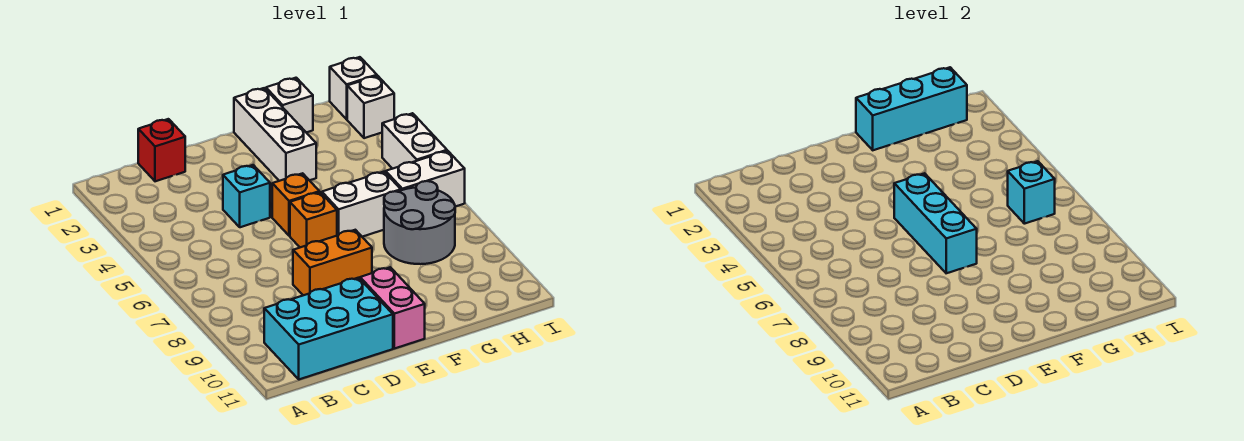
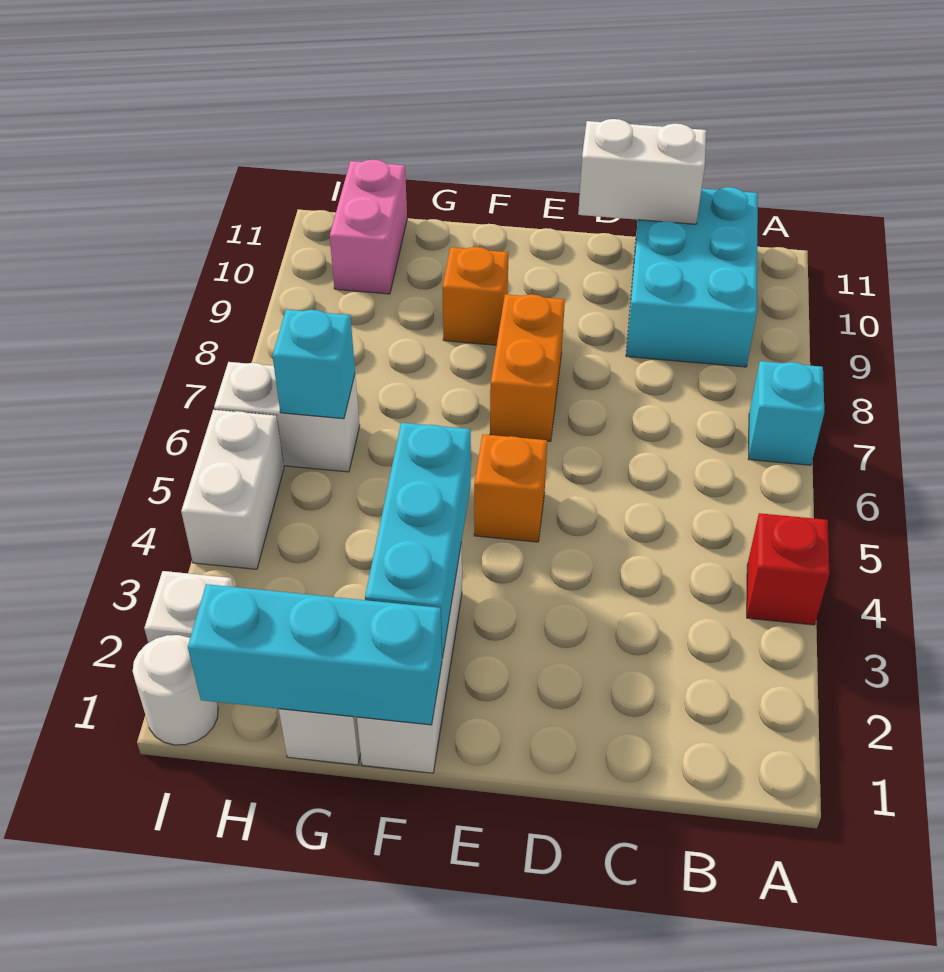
cyan 2x3 brick [264,278,393,379] -> cyan 2x3 brick turned to [626,187,758,367]
red 1x1 brick [138,119,185,181] -> red 1x1 brick moved to [747,513,829,625]
cyan 1x1 brick [223,165,270,227] -> cyan 1x1 brick moved to [749,361,824,465]
orange 1x2 brick [293,230,372,295] -> orange 1x2 brick turned to [490,294,565,441]
cyan 1x3 brick [894,173,977,273] -> cyan 1x3 brick moved to [365,423,471,658]
orange 1x1 brick [290,192,337,247] -> orange 1x1 brick moved to [442,247,509,345]
pink 1x2 brick [360,267,425,349] -> pink 1x2 brick moved to [330,160,407,294]
white 1x2 brick [322,172,401,237] -> white 1x2 brick moved to [578,119,706,224]
grey 2x2 round brick [384,181,455,264] -> none
white 1x1 brick [330,57,377,119] -> white 1x1 round brick [133,635,218,745]

